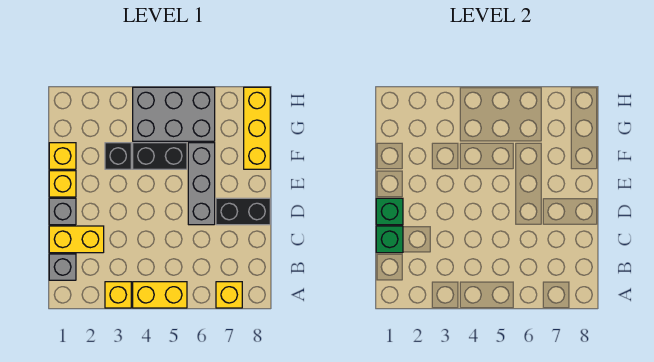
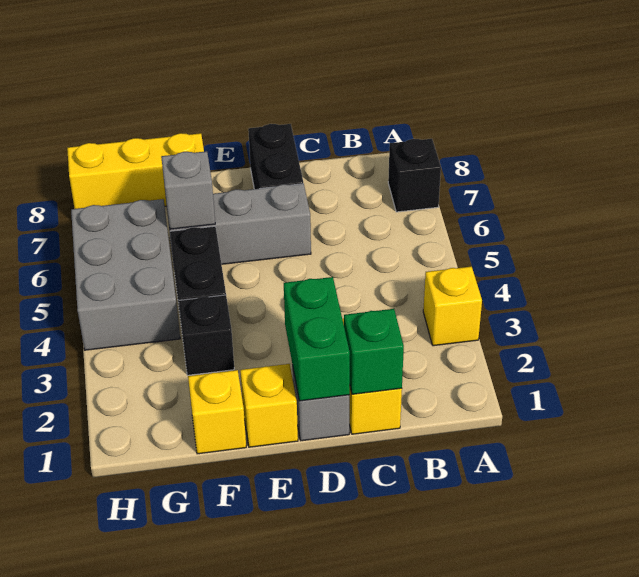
yellow 1x2 brick [133,282,187,308] -> none
yellow 1x1 brick [216,282,242,308] -> black 1x1 brick [388,139,441,212]
grey 1x1 brick [49,254,76,280] -> grey 1x1 brick moved to [161,151,215,229]
green 1x1 brick [376,198,403,225] -> green 1x2 brick [284,277,350,401]

